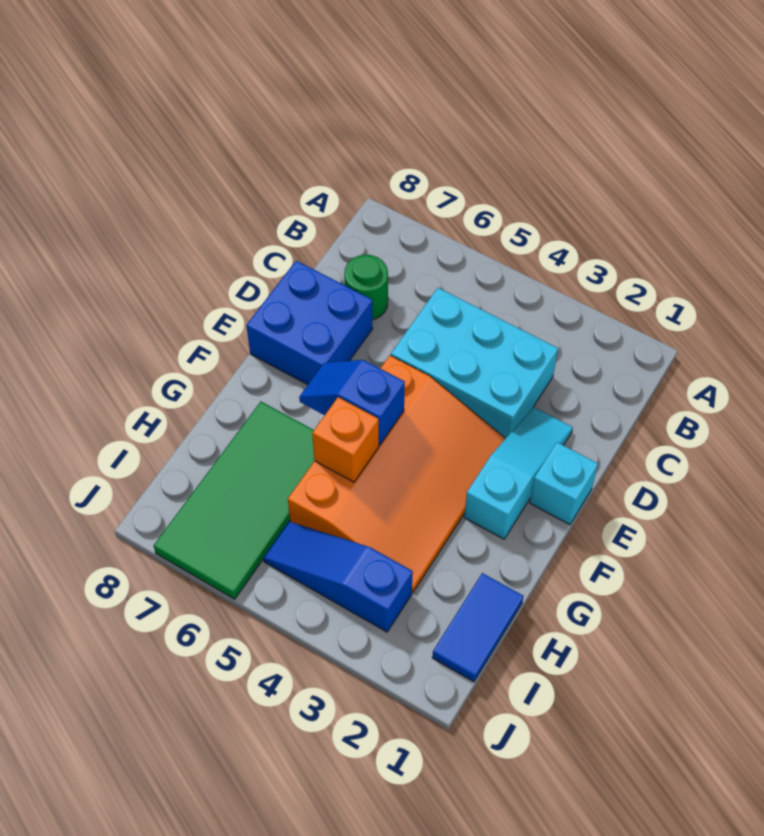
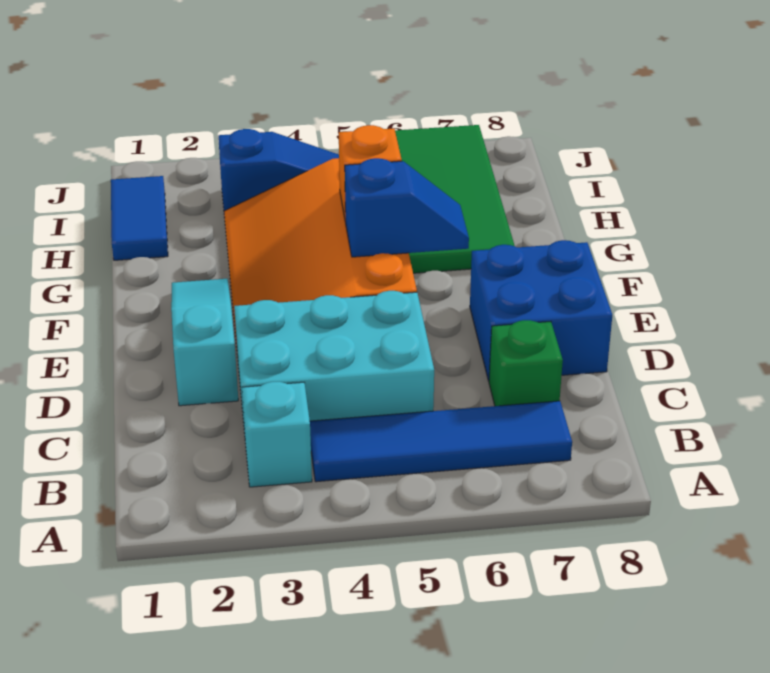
none -> blue 1x4 tile [310,401,572,482]
green 1x1 round brick [344,255,388,320] -> green 1x1 brick [489,320,563,406]
cyan 1x3 slope [464,407,573,539] -> cyan 1x3 slope turned to [171,279,238,406]
cyan 1x1 brick [530,442,598,525] -> cyan 1x1 brick moved to [242,382,312,487]

